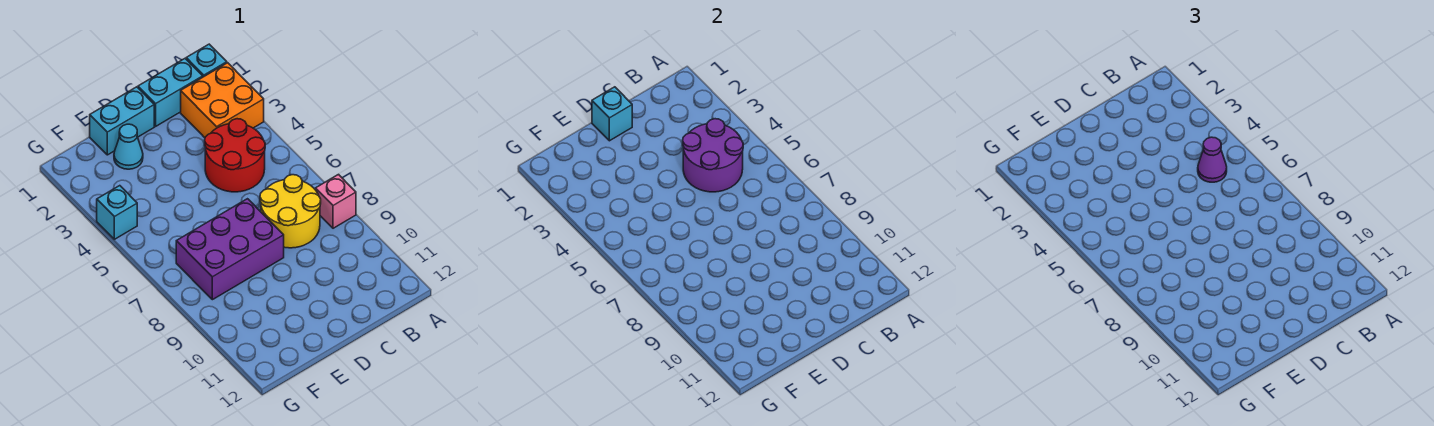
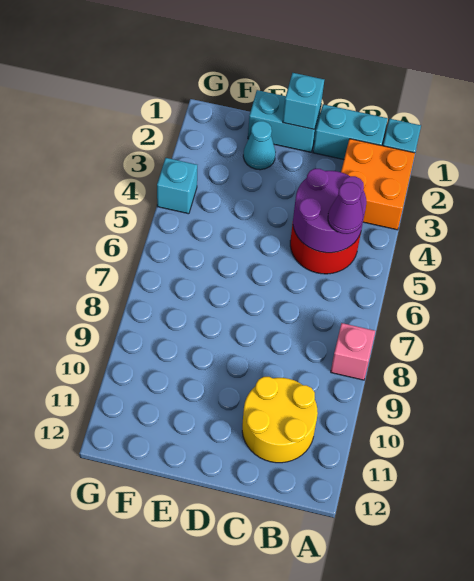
yellow 2x2 round brick [260,175,321,248] -> yellow 2x2 round brick moved to [242,377,318,463]
purple 2x3 brick [176,199,284,300] -> none

